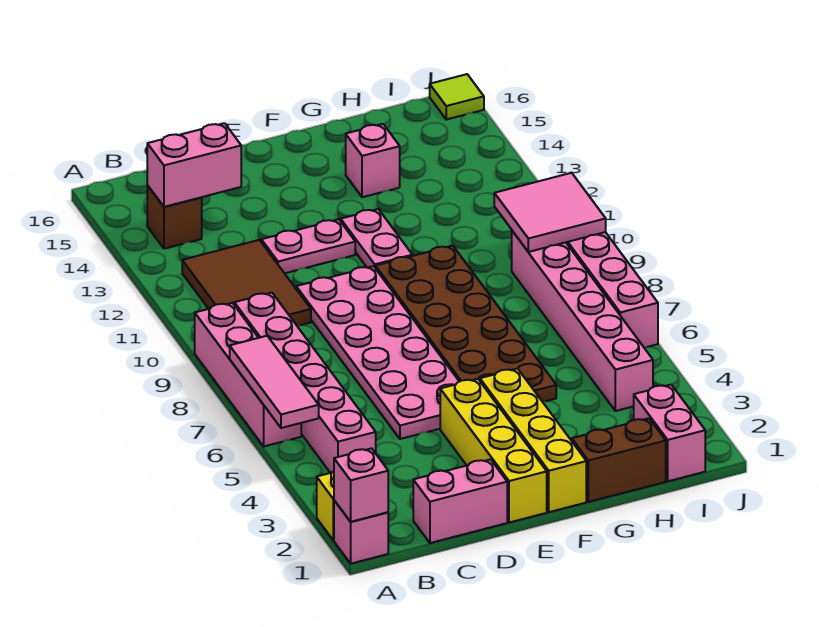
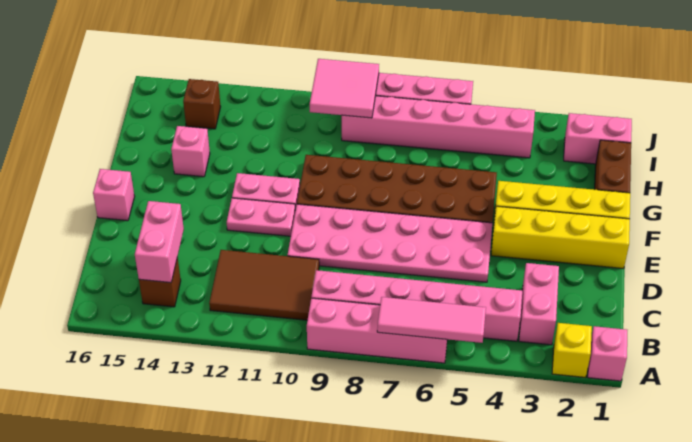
pink 1x1 brick [334,448,388,522] -> pink 1x1 brick moved to [93,169,135,221]
pink 1x2 brick [413,459,507,543] -> pink 1x2 brick moved to [519,263,559,345]
pink 1x2 plate [261,219,355,273] -> pink 1x2 plate turned to [227,198,295,236]
none -> brown 1x1 brick [183,79,221,129]
lime 1x1 tile [430,74,484,119] -> none

